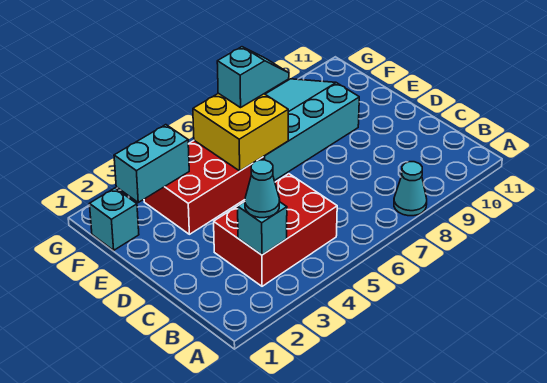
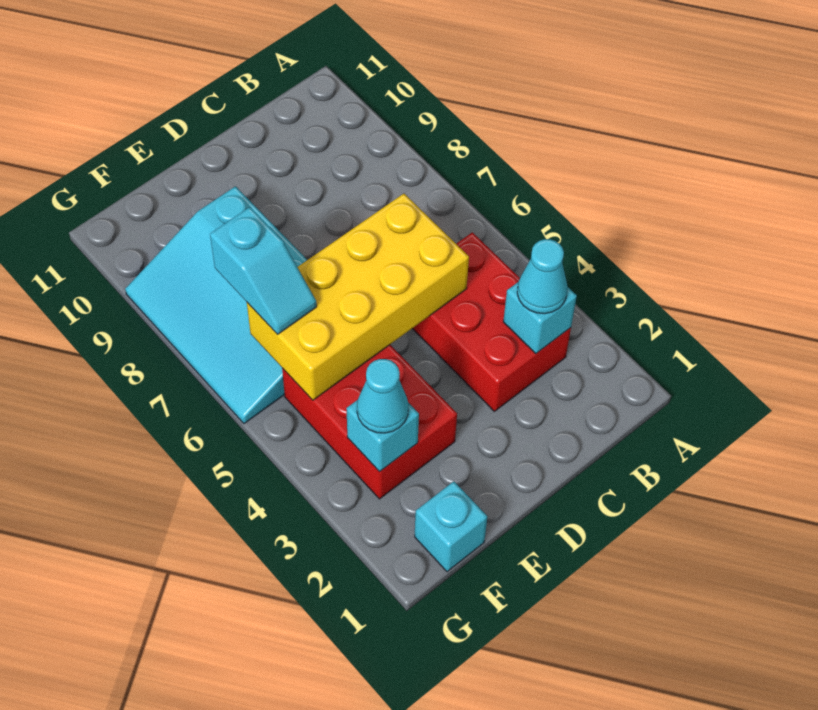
cyan 1x1 cone [394,162,427,216] -> cyan 1x1 cone moved to [357,359,409,433]
yellow 2x2 brick [193,93,288,171] -> yellow 2x4 brick [247,194,469,400]
cyan 1x2 brick [114,125,189,202] -> cyan 1x1 brick [347,400,419,472]
cyan 1x2 slope [217,47,289,108] -> cyan 1x2 slope turned to [210,207,317,334]

